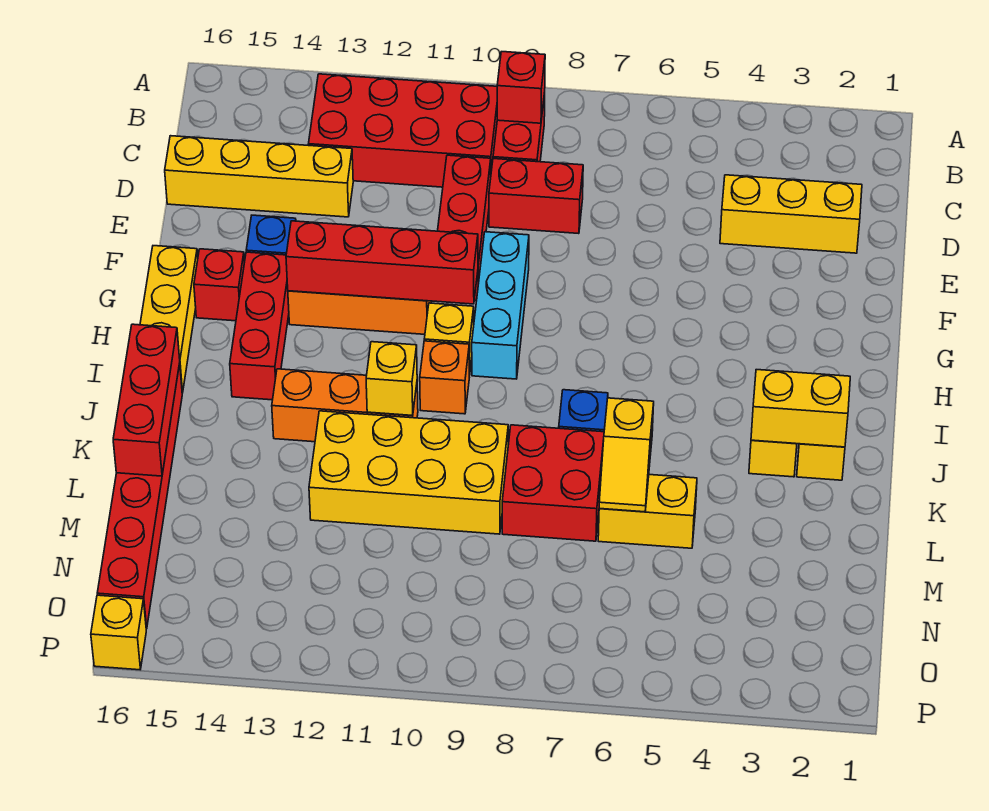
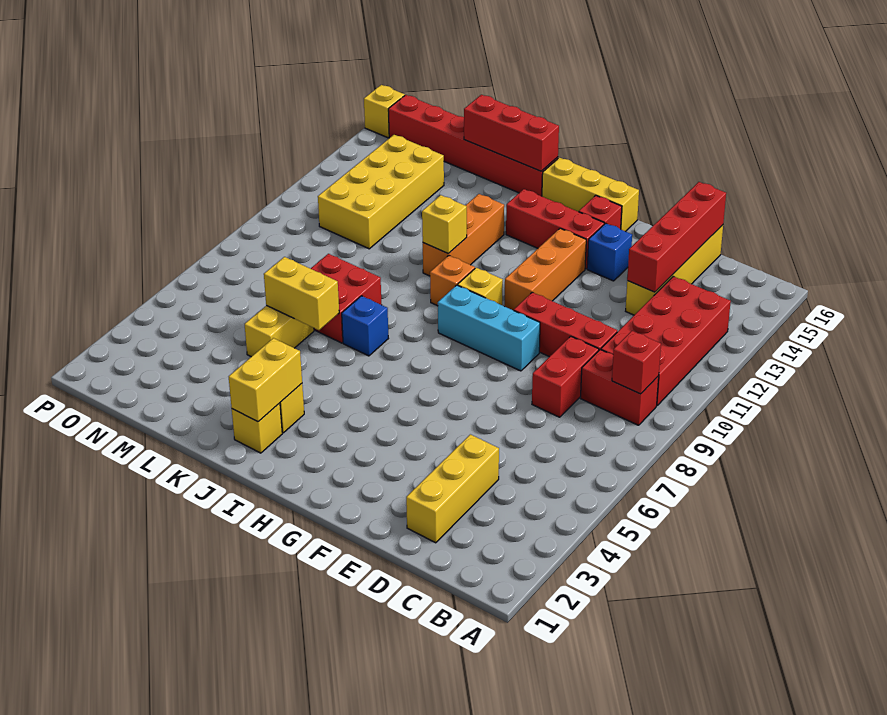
red 1x4 brick [286,221,478,304] -> red 1x4 brick moved to [627,182,726,292]
yellow 1x2 slope [599,398,654,512] -> yellow 1x2 brick [264,257,339,330]
yellow 2x4 brick [309,411,508,534] -> yellow 2x4 brick moved to [318,135,444,249]

